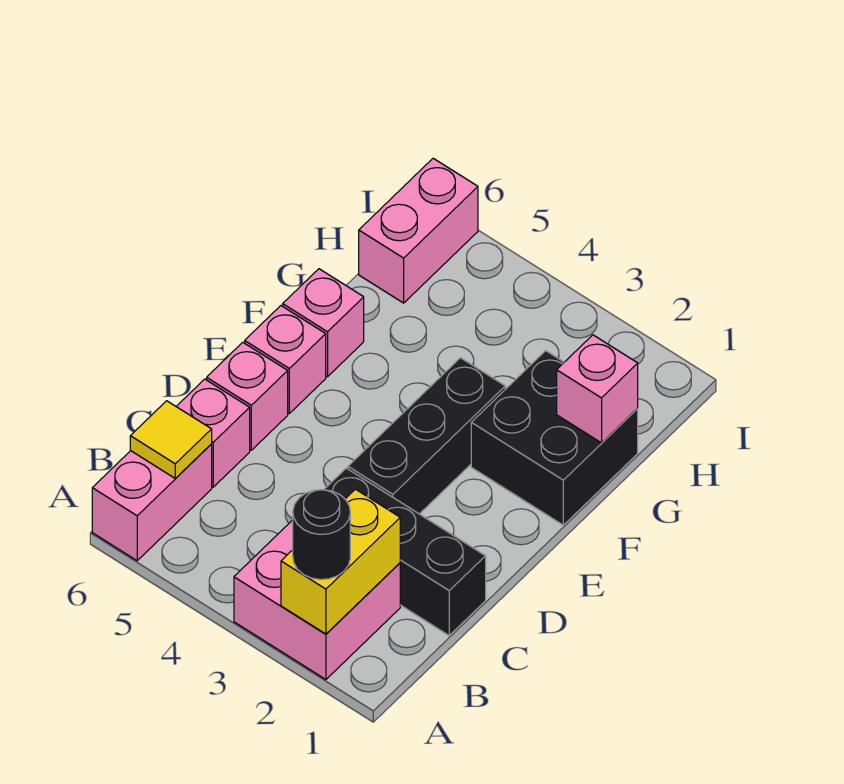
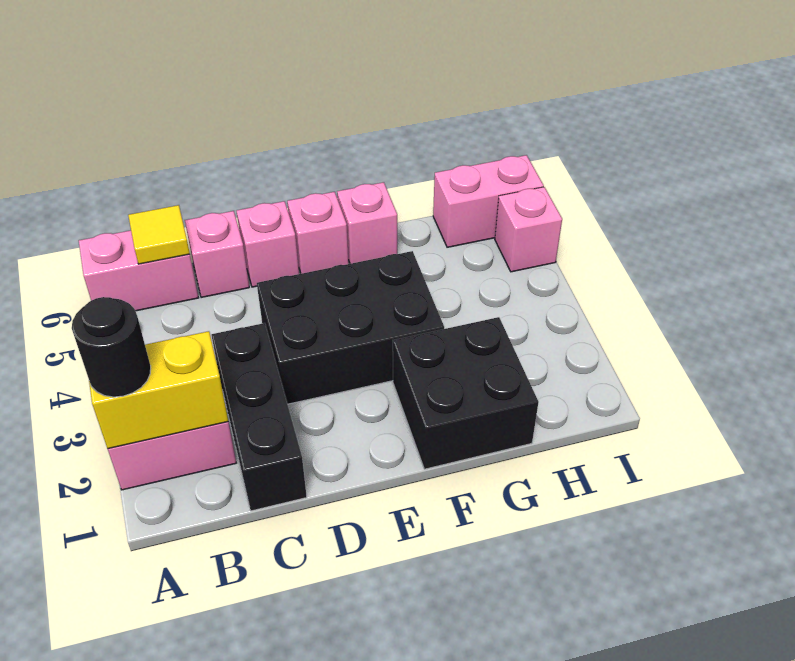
black 1x3 brick [348,358,505,514] -> black 2x3 brick [257,251,444,404]
pink 1x1 brick [557,335,638,443] -> pink 1x1 brick moved to [495,187,562,272]

